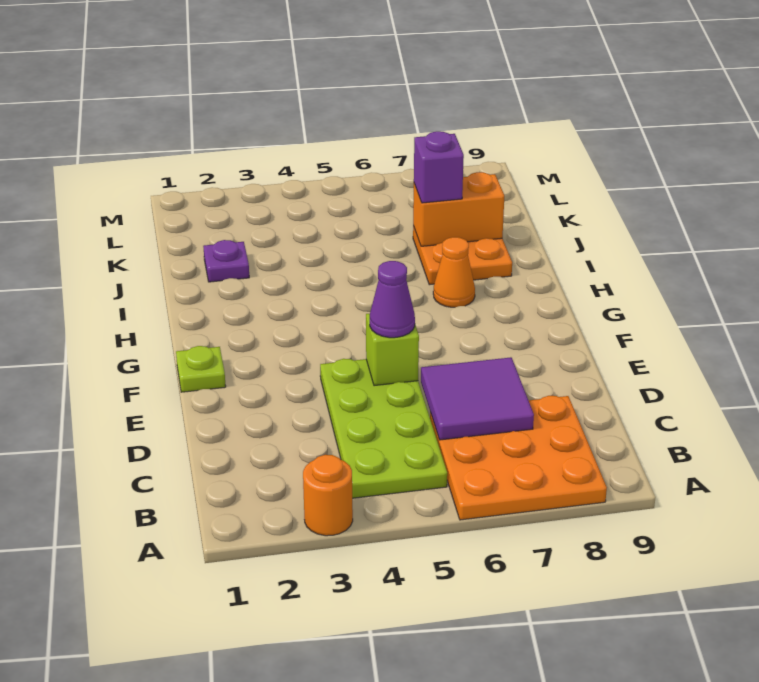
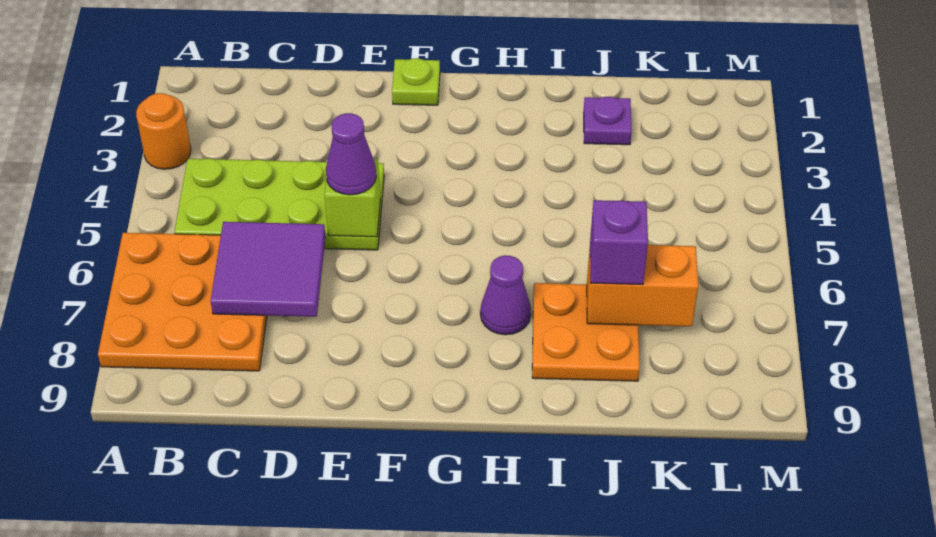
orange 1x1 cone [433,237,475,307] -> purple 1x1 cone [480,255,531,335]
orange 1x2 brick [413,172,504,246] -> orange 1x2 brick turned to [587,245,698,327]

